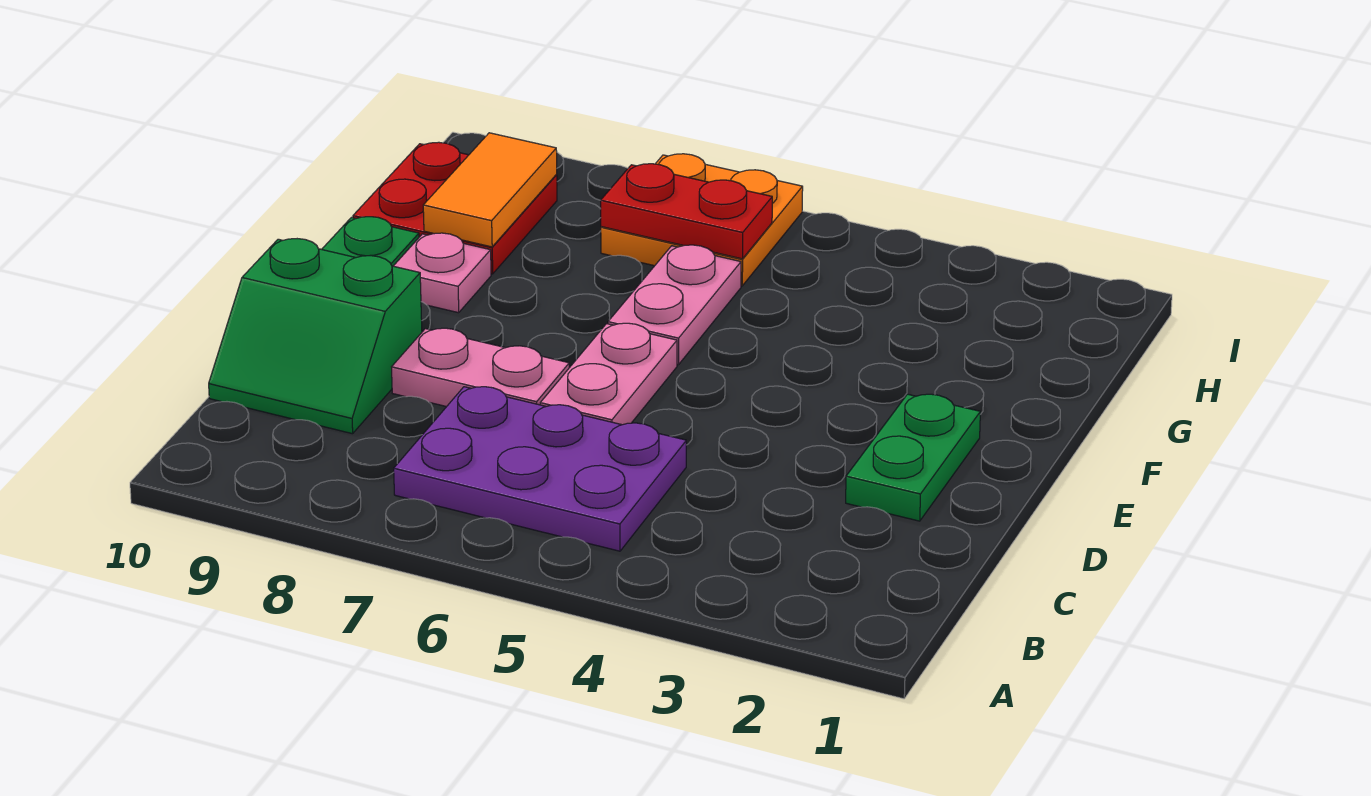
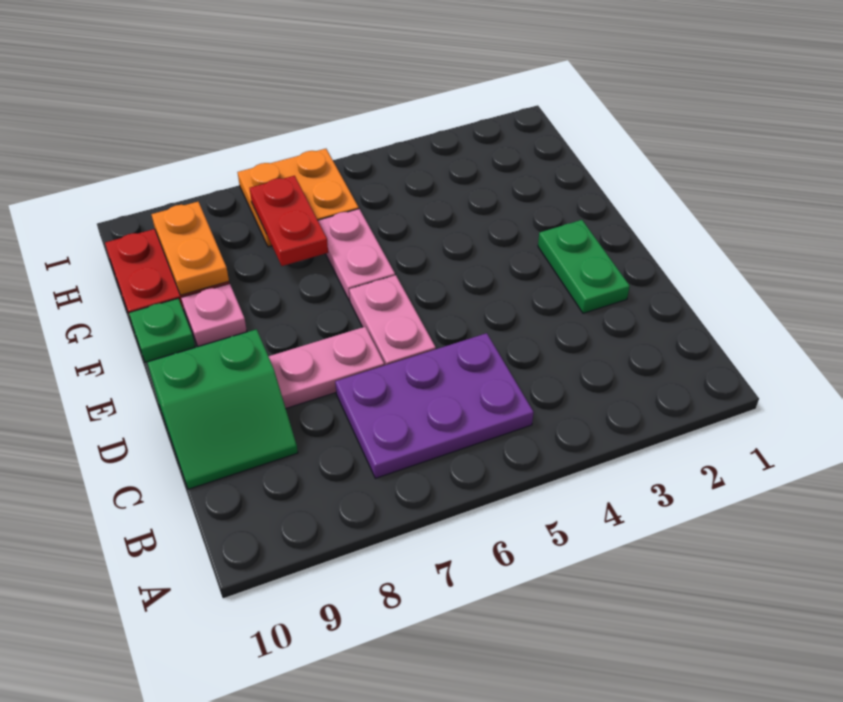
orange 1x2 tile [423,133,557,247] -> orange 1x2 plate [151,202,229,295]
red 1x2 plate [601,164,772,259] -> red 1x2 plate turned to [250,176,328,266]

